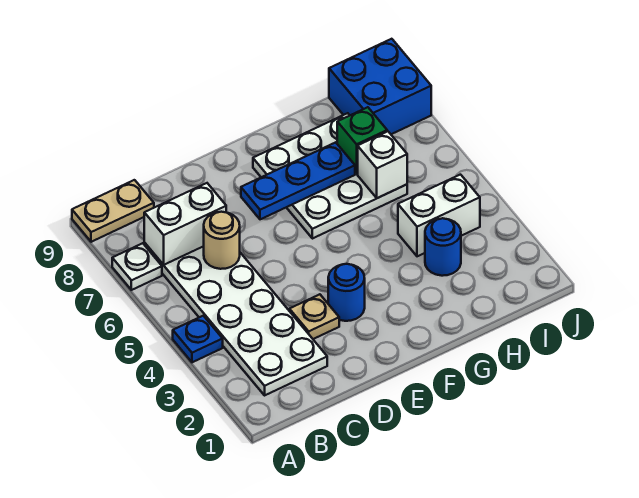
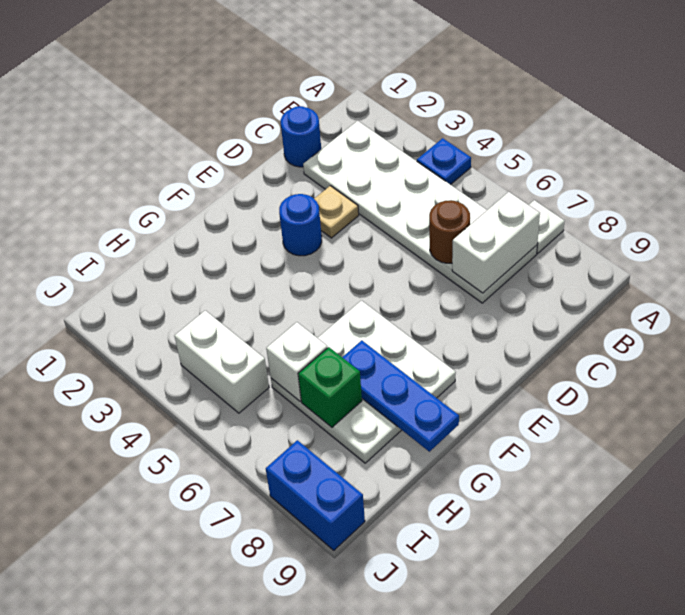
tan 1x2 plate [72,180,154,242] -> none
tan 1x1 round brick [204,212,240,269] -> brown 1x1 round brick [429,200,470,263]
blue 1x3 plate [241,142,355,219] -> blue 1x3 plate turned to [342,340,459,452]
blue 1x1 round brick [425,218,461,276] -> blue 1x1 round brick moved to [281,106,321,167]
white 1x2 brick [398,175,480,256] -> white 1x2 brick turned to [174,310,269,413]
blue 2x2 brick [329,39,431,134] -> blue 1x2 brick [266,440,365,550]

